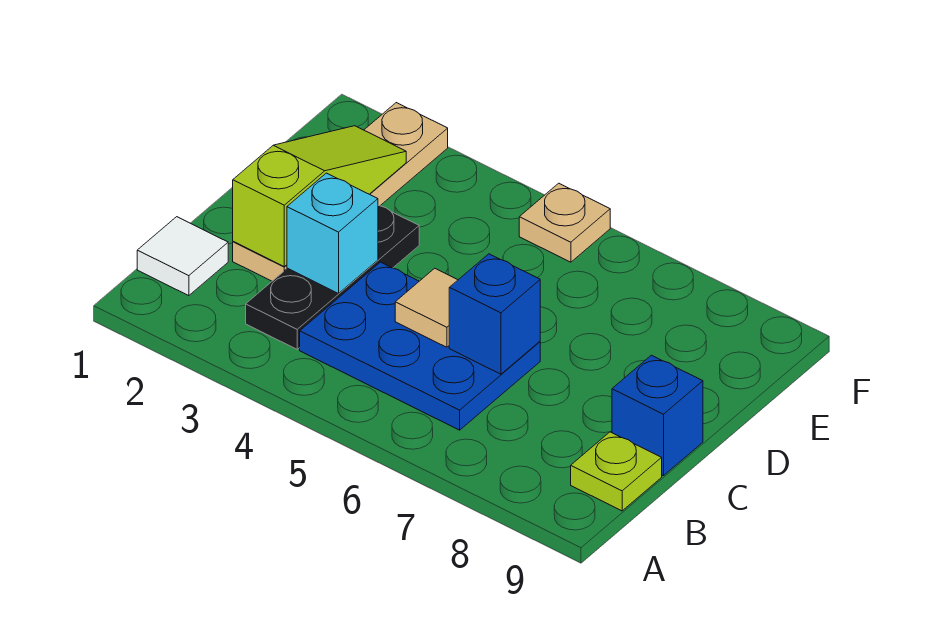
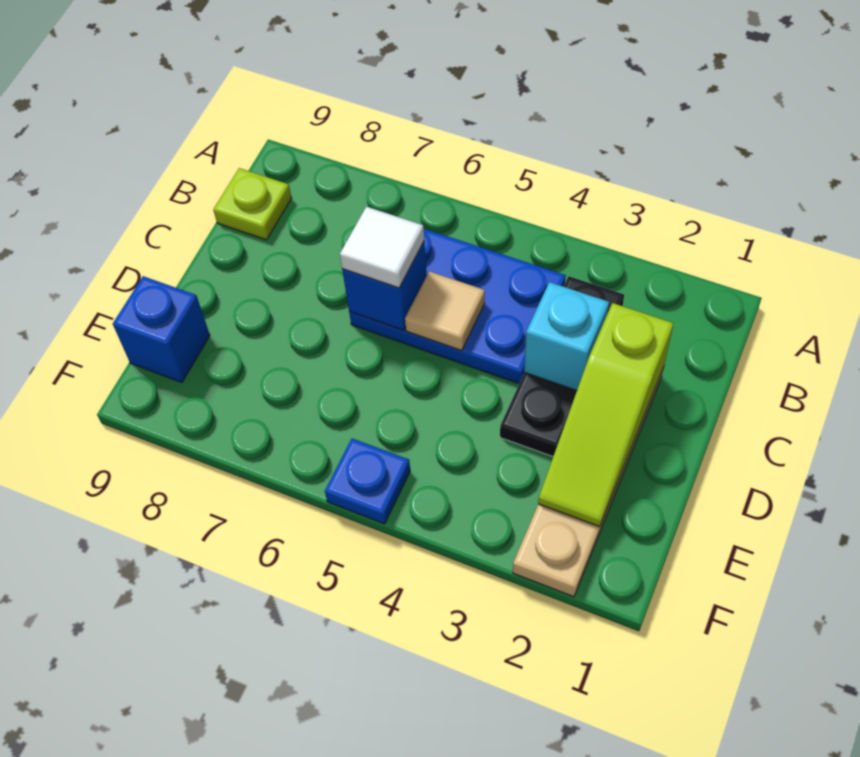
white 1x1 tile [137,217,228,296] -> white 1x1 tile moved to [340,207,424,288]
blue 1x1 brick [612,355,703,476] -> blue 1x1 brick moved to [113,276,210,382]
tan 1x1 plate [519,183,610,262] -> blue 1x1 plate [325,438,410,524]

